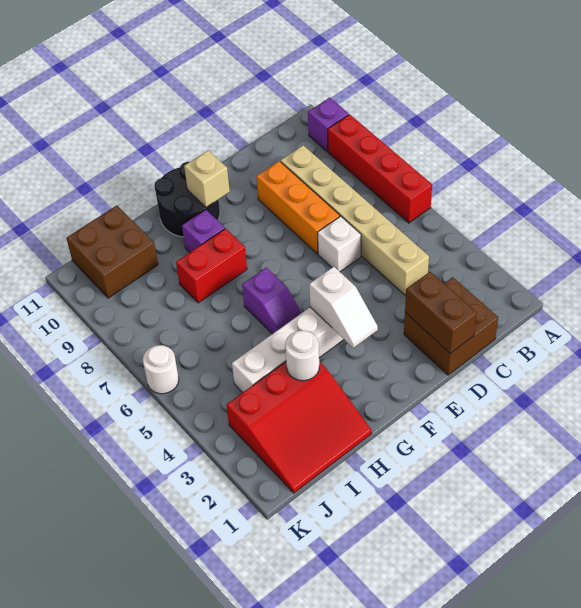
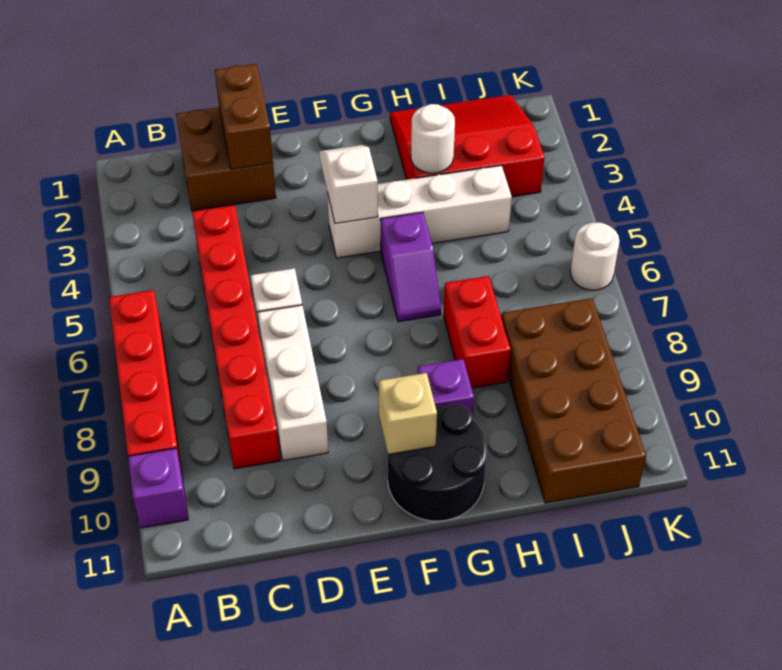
tan 1x6 brick [281,145,429,295] -> red 1x6 brick [192,205,280,469]
orange 1x3 brick [256,161,340,254] -> white 1x3 brick [257,305,328,461]
purple 1x2 slope [242,268,301,334] -> purple 1x2 slope turned to [380,212,441,322]
red 1x2 brick [176,229,247,303] -> red 1x2 brick turned to [444,276,511,388]
brown 2x2 brick [66,205,158,298] -> brown 2x4 brick [502,298,646,503]

